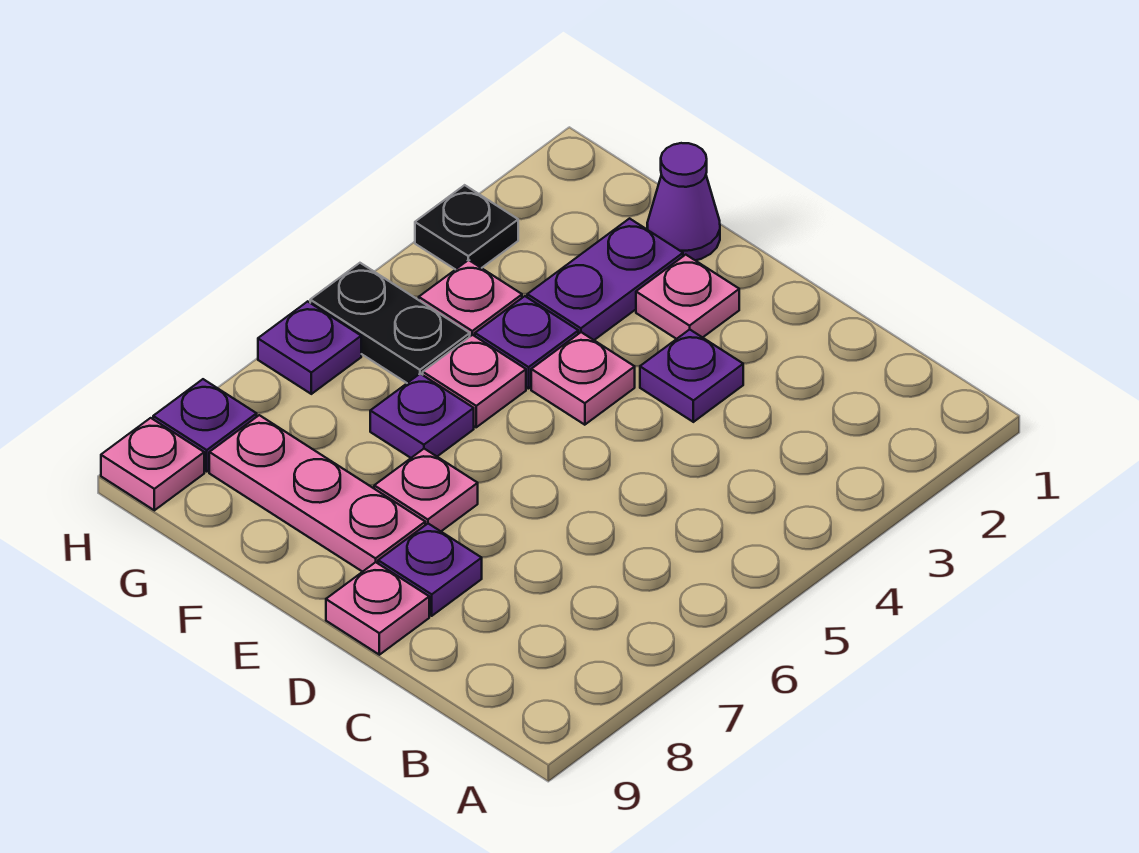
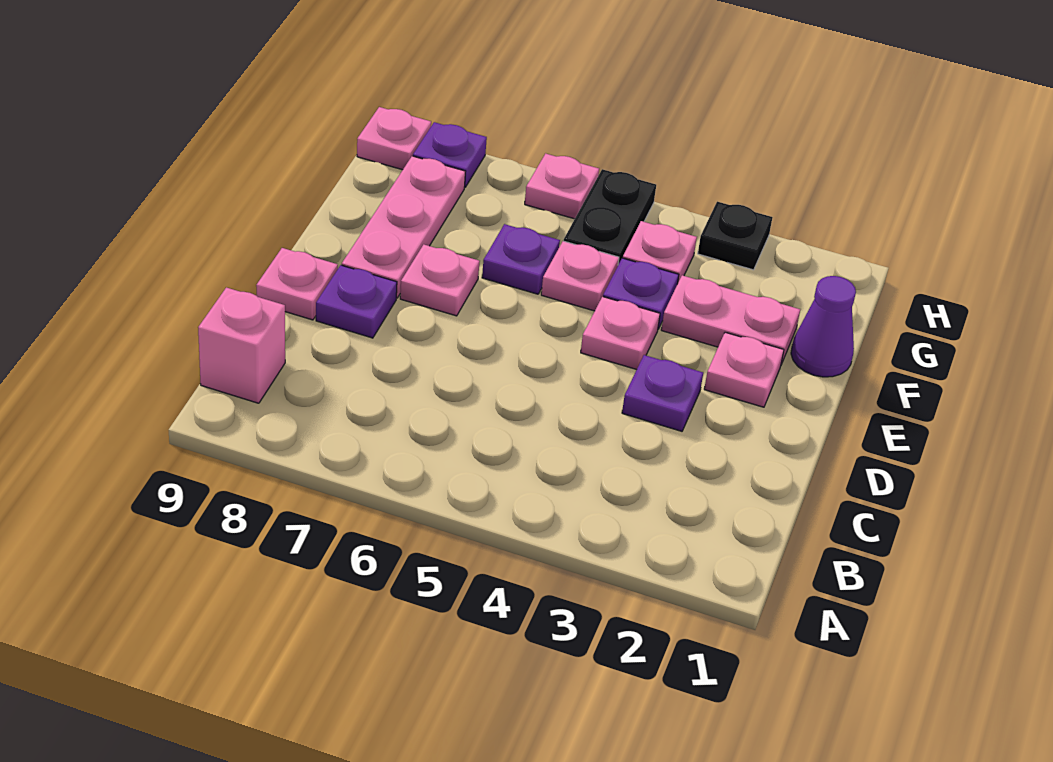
none -> pink 1x1 brick [198,287,285,403]
purple 1x2 plate [527,219,683,340] -> pink 1x2 plate [661,275,800,364]
purple 1x1 plate [258,301,361,394] -> pink 1x1 plate [525,153,599,219]

